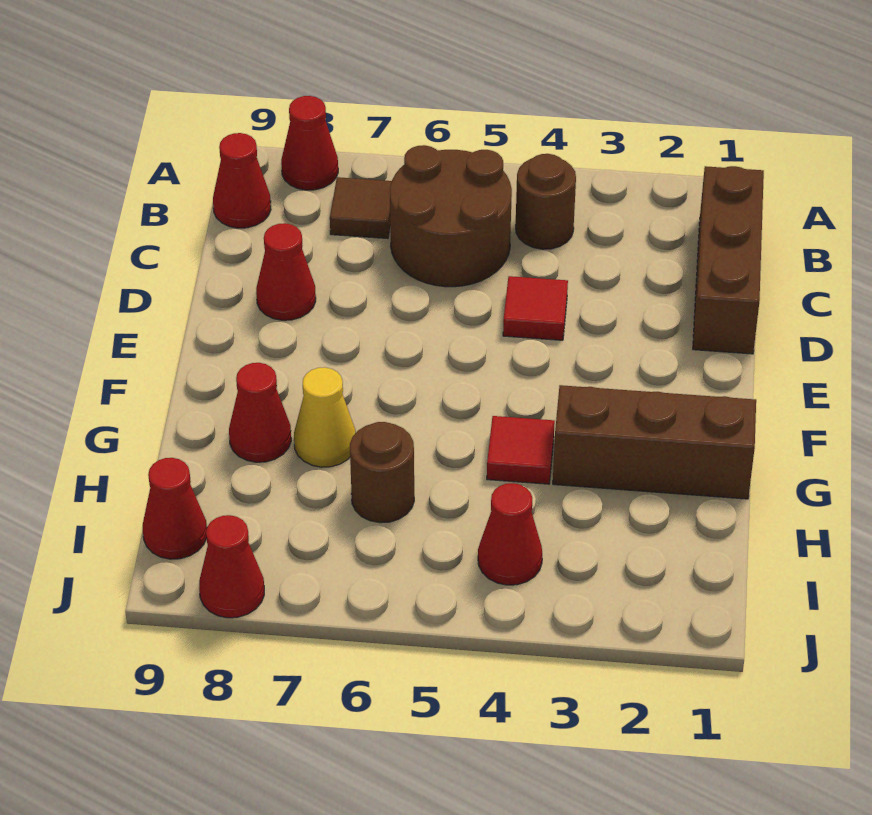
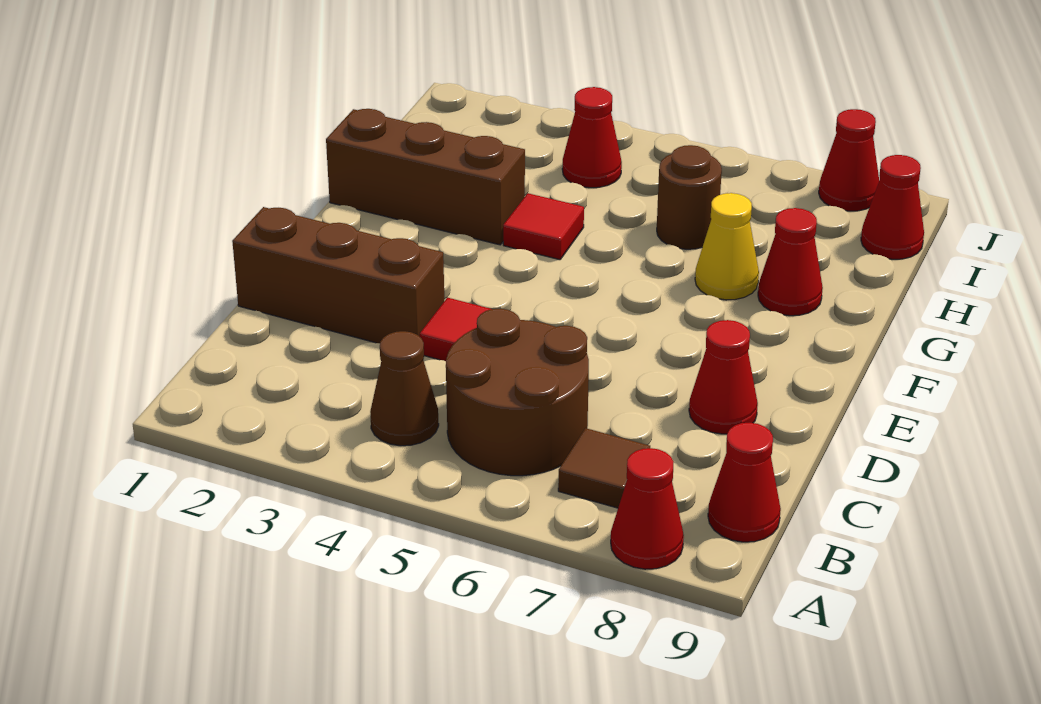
brown 1x3 brick [693,166,764,354] -> brown 1x3 brick turned to [232,207,444,343]
brown 1x1 round brick [516,154,576,249] -> brown 1x1 cone [370,331,439,446]

